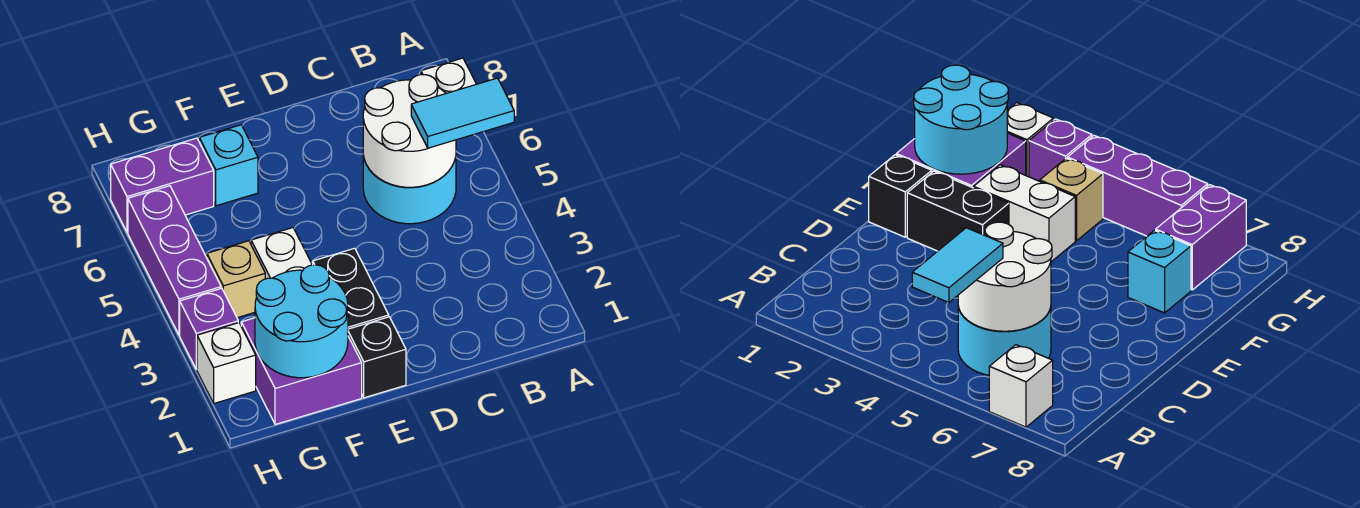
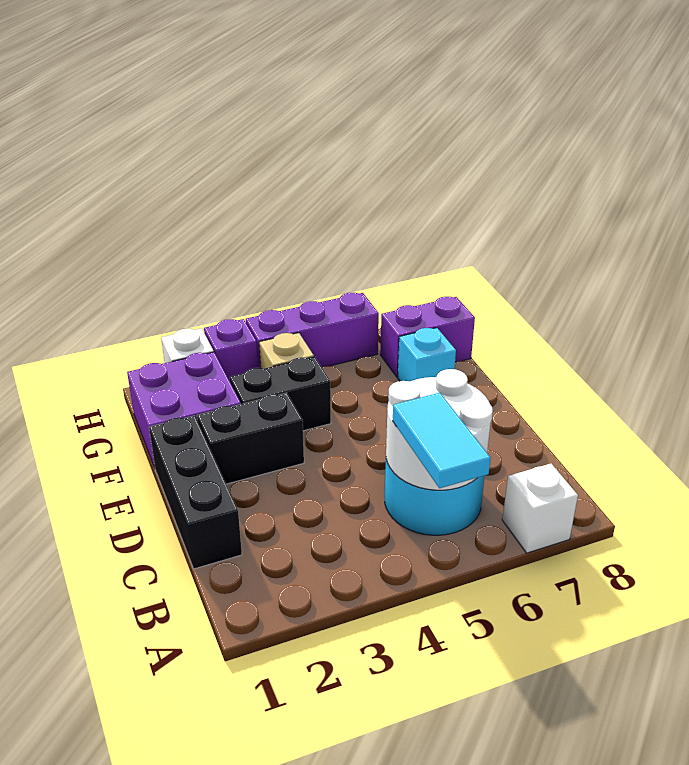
black 1x1 brick [348,317,406,398] -> black 1x3 brick [149,416,242,569]
cyan 2x2 round brick [255,265,348,378] -> none
white 1x2 brick [251,228,312,279] -> black 1x2 brick [230,357,331,431]
purple 1x2 brick [111,138,214,232] -> purple 1x2 brick turned to [380,297,475,377]

